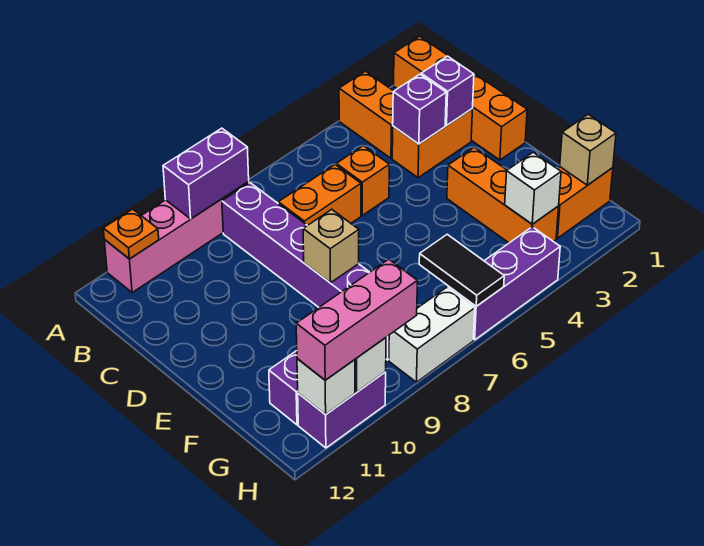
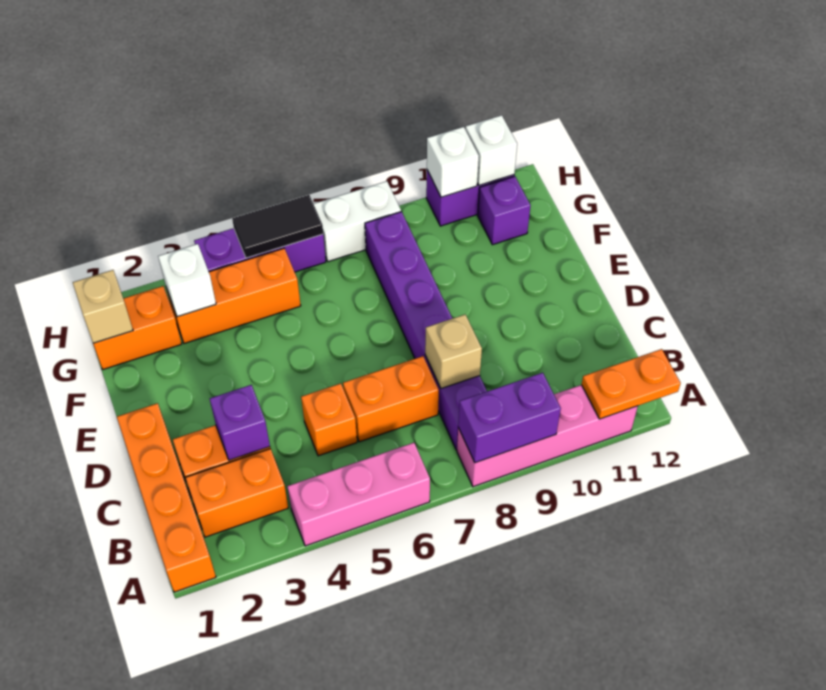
orange 1x2 brick [339,71,393,158] -> orange 1x2 brick turned to [185,449,288,537]
orange 1x1 plate [103,209,159,259] -> orange 1x2 plate [582,349,681,419]
purple 1x1 brick [421,56,474,125] -> none
orange 1x3 brick [447,147,559,243] -> orange 1x3 brick turned to [166,248,301,343]
tan 1x1 brick [303,209,359,283] -> tan 1x1 brick moved to [425,315,482,388]
black 1x2 tile [419,234,504,306] -> black 1x2 tile turned to [232,195,323,258]
pink 1x3 brick [296,259,418,380] -> pink 1x3 brick moved to [287,443,430,546]

